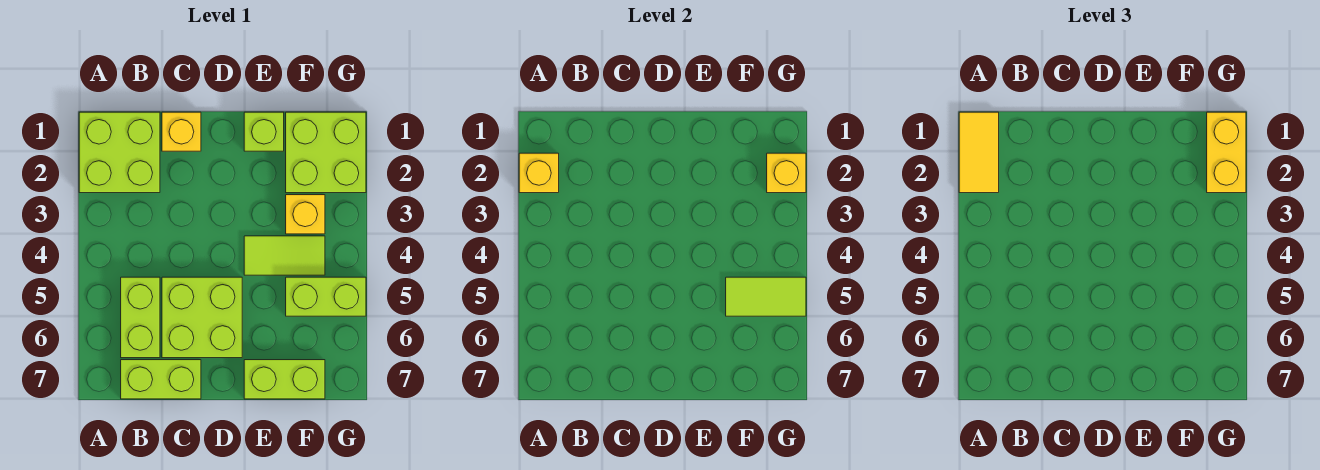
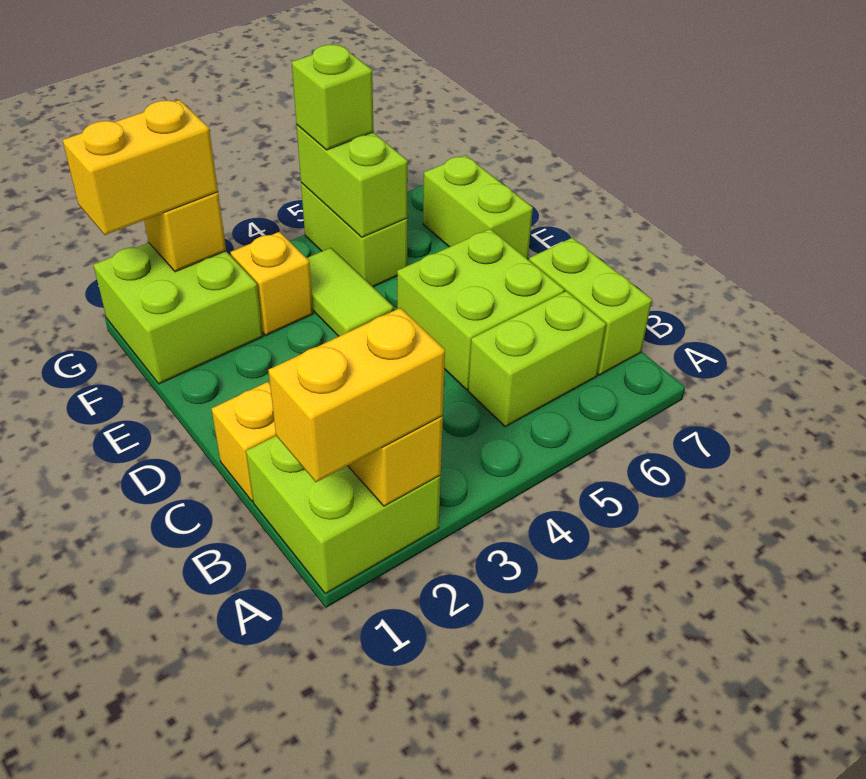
yellow 1x2 tile [959,112,999,193] -> yellow 1x2 brick [268,308,445,482]
lime 1x1 brick [244,112,284,151] -> lime 1x1 brick moved to [292,45,374,150]
lime 1x2 tile [726,277,806,316] -> lime 1x2 brick [297,125,408,237]

